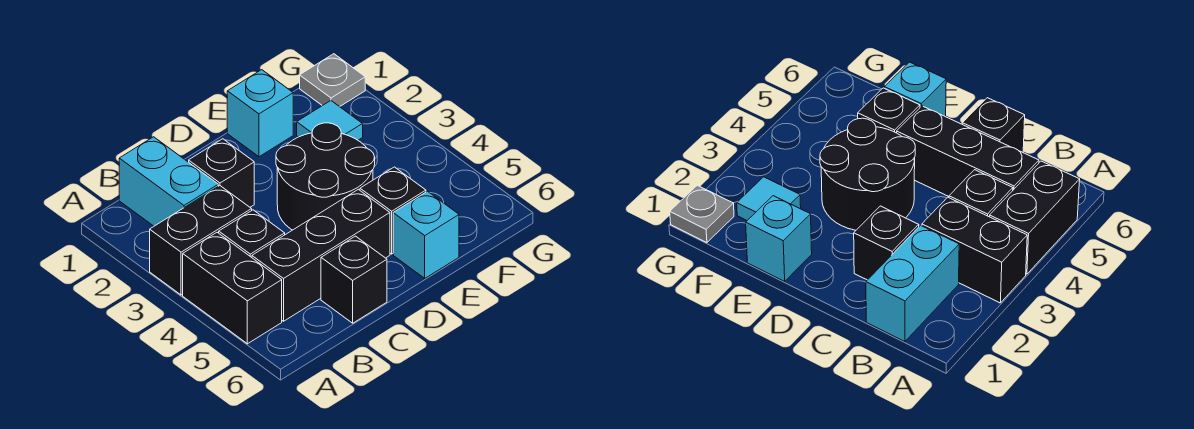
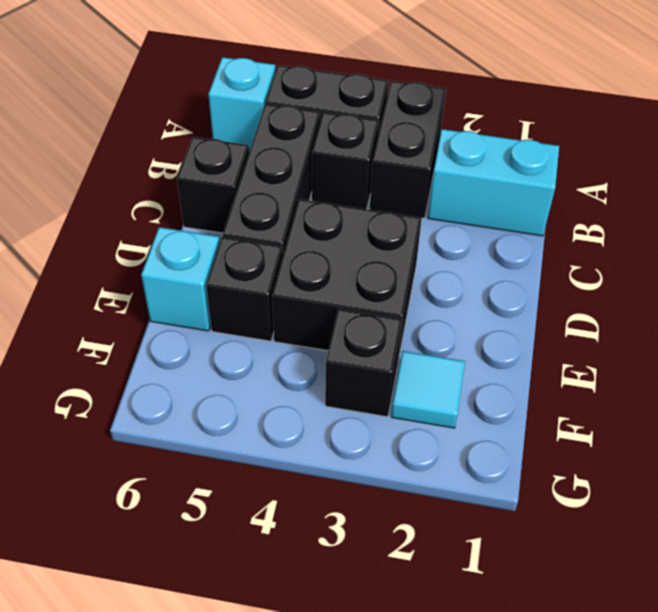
black 1x1 brick [189,139,254,207] -> black 1x1 brick moved to [325,309,403,417]
black 2x2 round brick [276,123,375,230] -> black 2x2 brick [272,199,422,359]
cyan 1x1 brick [227,70,293,157] -> cyan 1x1 brick moved to [208,57,275,149]
grey 1x1 plate [300,54,365,107] -> none

